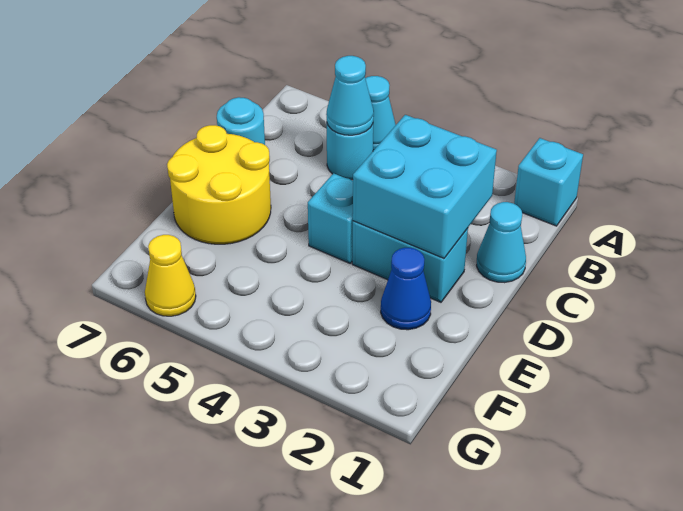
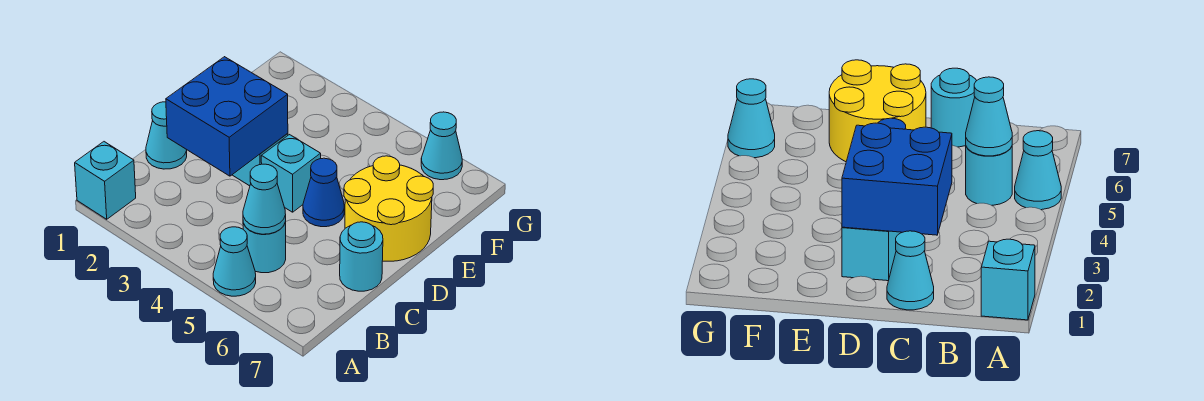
cyan 2x2 brick [353,115,497,258] -> blue 2x2 brick [166,57,288,176]
blue 1x1 cone [381,248,431,330] -> blue 1x1 cone moved to [303,158,344,227]
yellow 1x1 cone [145,235,196,316] -> cyan 1x1 cone [421,112,462,180]

